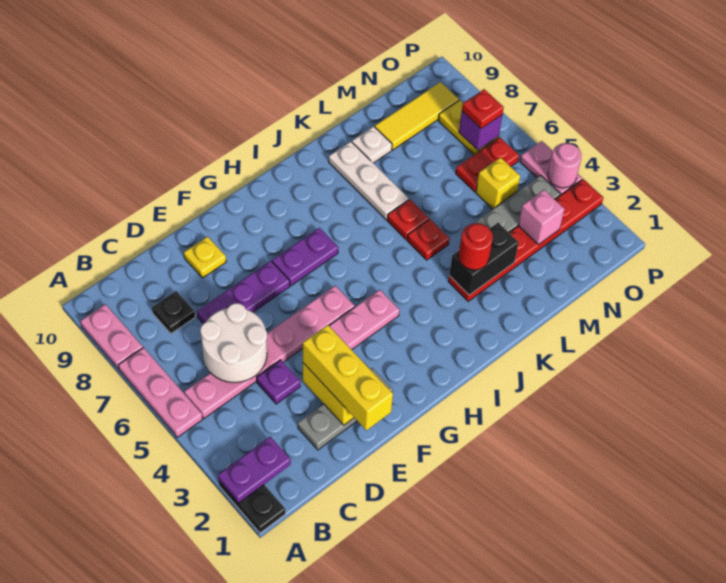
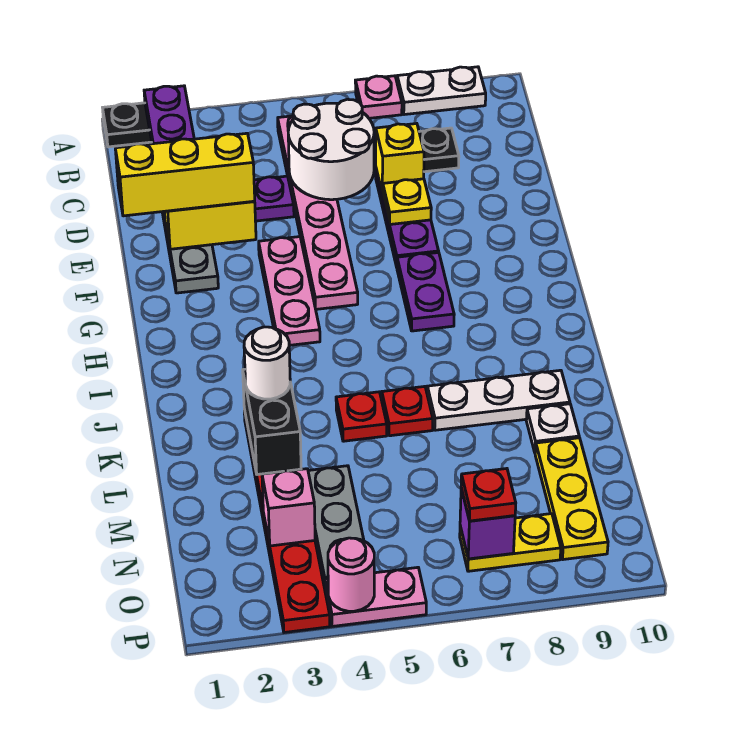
pink 1x3 plate [119,348,203,437] -> pink 1x1 plate [355,76,402,118]
pink 1x2 plate [80,304,143,369] -> white 1x2 plate [397,67,486,115]
yellow 1x1 plate [184,237,226,278] -> yellow 1x1 plate moved to [382,179,431,224]
red 1x1 round brick [459,223,493,270] -> white 1x1 round brick [244,327,290,399]
yellow 1x3 tile [375,82,459,150] -> yellow 1x3 plate [535,438,608,560]
yellow 1x1 brick [476,158,520,209] -> yellow 1x1 brick moved to [376,124,424,194]
red 1x2 plate [456,137,519,192] -> none

